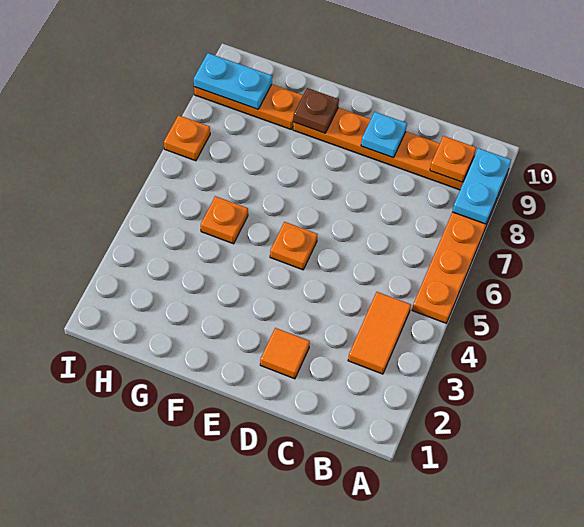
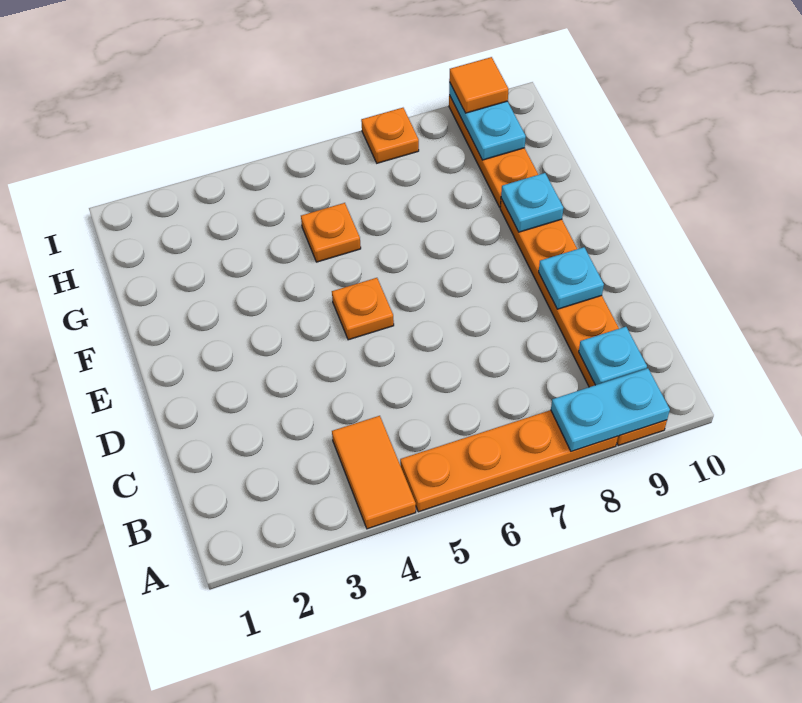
orange 1x2 tile [348,292,411,374] -> orange 1x2 tile turned to [332,416,416,529]
orange 1x1 plate [430,136,476,182] -> cyan 1x1 plate [579,327,647,385]
orange 1x1 tile [260,328,310,379] -> orange 1x1 tile moved to [449,57,508,113]
brown 1x1 plate [293,88,339,133] -> cyan 1x1 plate [501,173,563,232]

